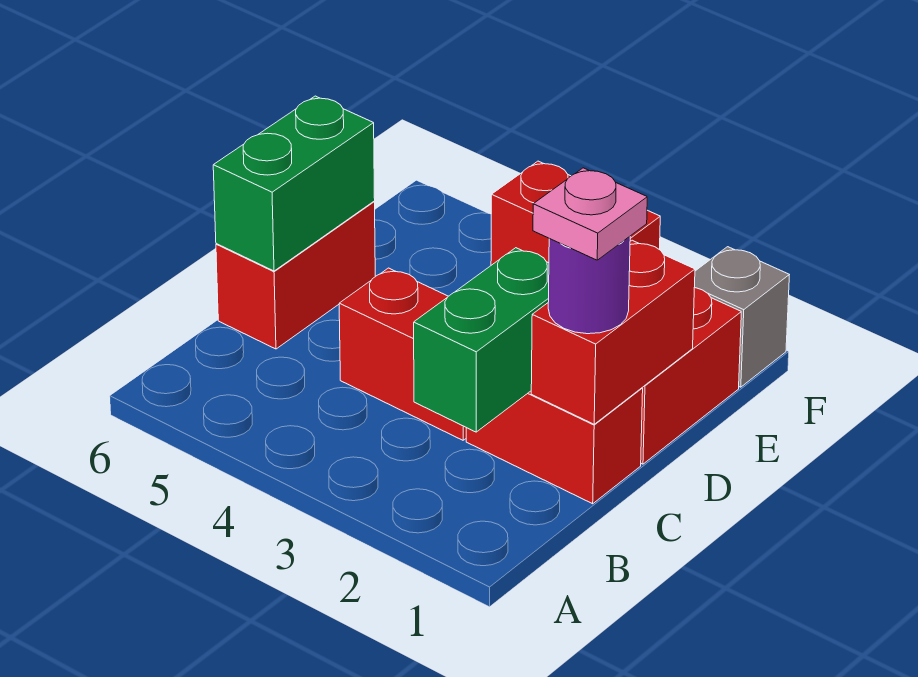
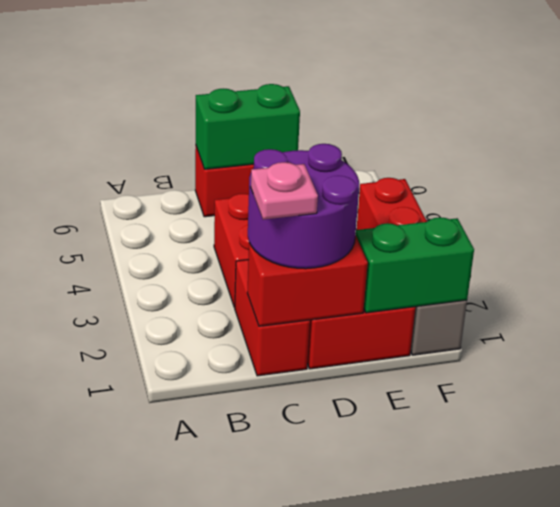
green 1x2 brick [414,248,549,432] -> green 1x2 brick moved to [355,217,474,313]
purple 1x1 round brick [548,237,630,334] -> purple 2x2 round brick [248,144,359,269]

